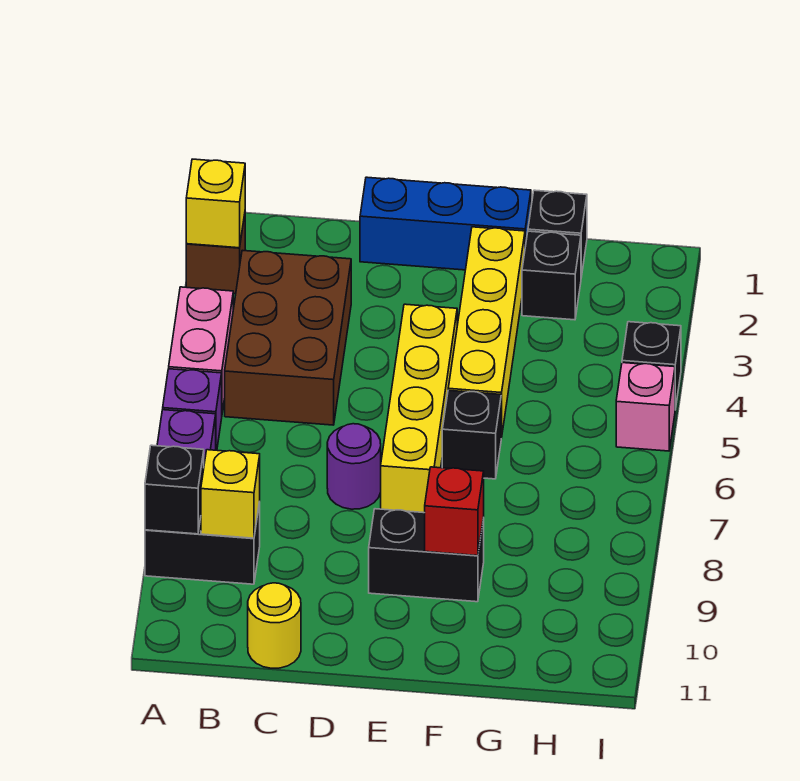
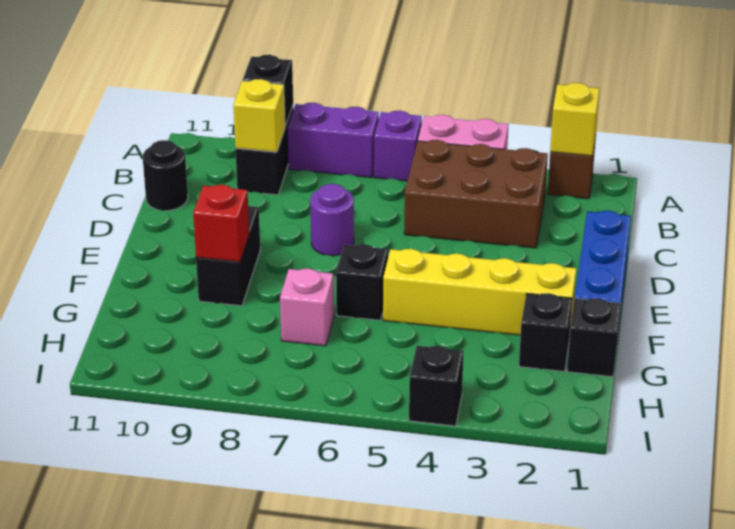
yellow 1x1 round brick [248,583,301,668] -> black 1x1 round brick [143,140,188,211]
yellow 1x4 brick [381,304,457,513] -> none
pink 1x1 brick [616,363,675,451] -> pink 1x1 brick moved to [280,269,334,346]

